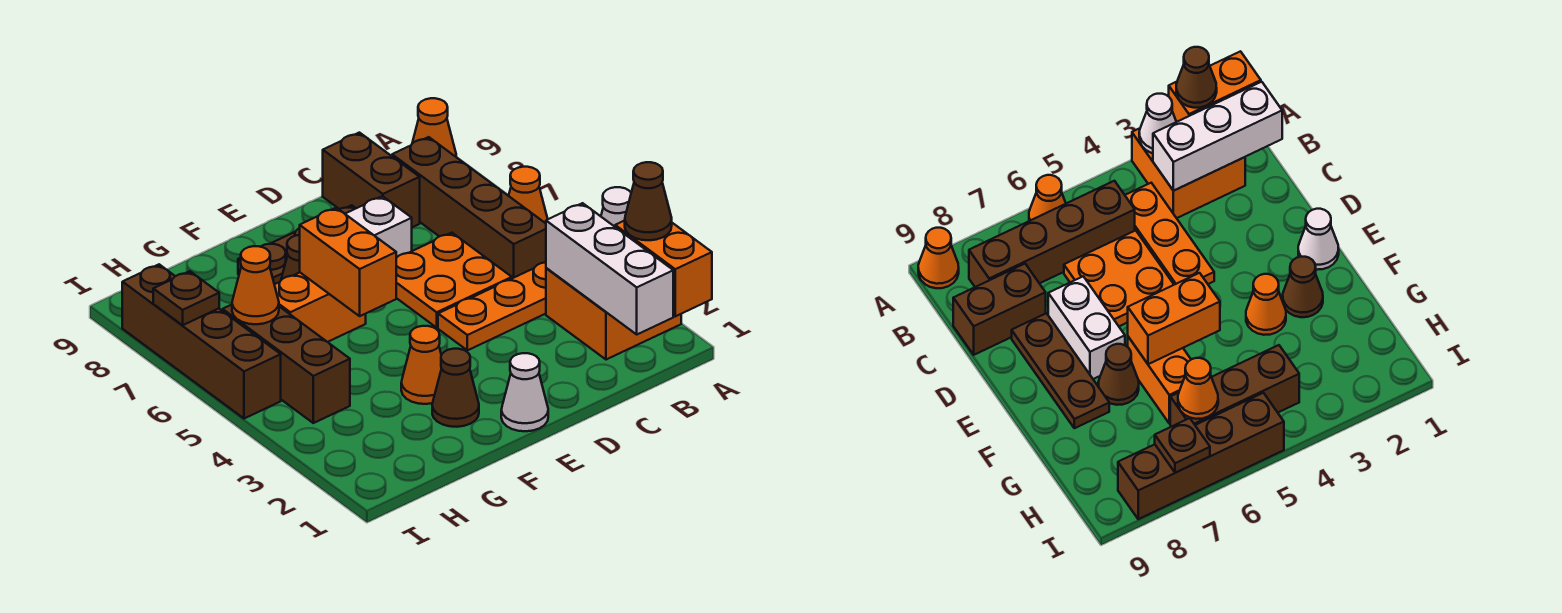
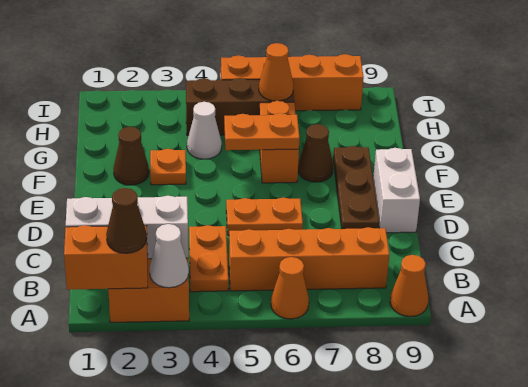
orange 1x3 plate [438,262,546,350] -> orange 1x2 plate [189,225,228,292]
brown 1x4 brick [392,137,546,278] -> orange 1x4 brick [229,227,389,291]
orange 2x2 plate [396,233,512,327] -> orange 1x2 plate [226,198,303,235]
brown 1x2 brick [323,133,420,227] -> none
white 1x2 brick [346,196,412,258] -> white 1x2 brick moved to [373,148,420,233]
white 1x1 cone [501,353,548,431] -> white 1x1 cone moved to [187,102,222,159]
orange 1x1 cone [401,326,442,404] -> orange 1x1 plate [150,149,186,185]
orange 1x2 brick [300,208,396,316] -> orange 1x2 plate [224,113,300,150]
brown 1x4 brick [122,264,281,419] -> orange 1x4 brick [221,54,364,111]
brown 1x1 plate [153,271,219,325] -> none

